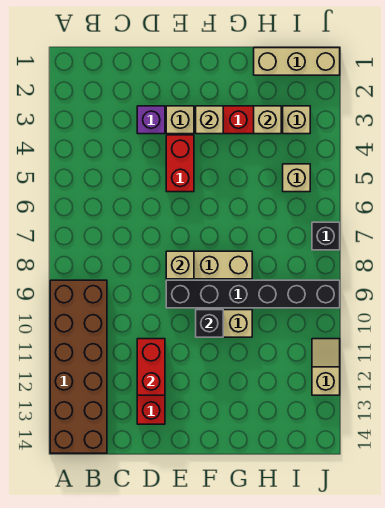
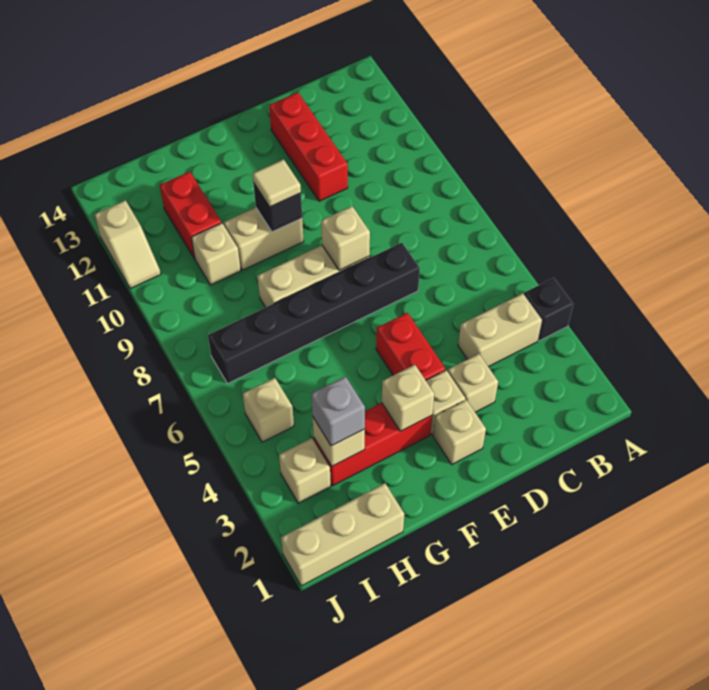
brown 2x6 brick [50,280,107,453] -> none
none -> tan 1x2 brick [458,293,542,367]
purple 1x1 brick [137,106,165,134] -> tan 1x1 brick [448,354,498,412]
red 1x2 brick [137,339,165,395] -> red 1x2 brick moved to [160,172,222,259]
none -> tan 1x1 brick [433,400,486,464]
black 1x6 brick [166,280,340,308] -> black 1x6 brick moved to [208,243,420,384]
none -> tan 1x1 tile [253,159,301,207]
none -> grey 1x1 brick [311,377,365,446]
none -> tan 1x1 brick [191,223,241,285]
black 1x1 brick [312,222,340,250] -> black 1x1 brick moved to [524,278,573,341]

